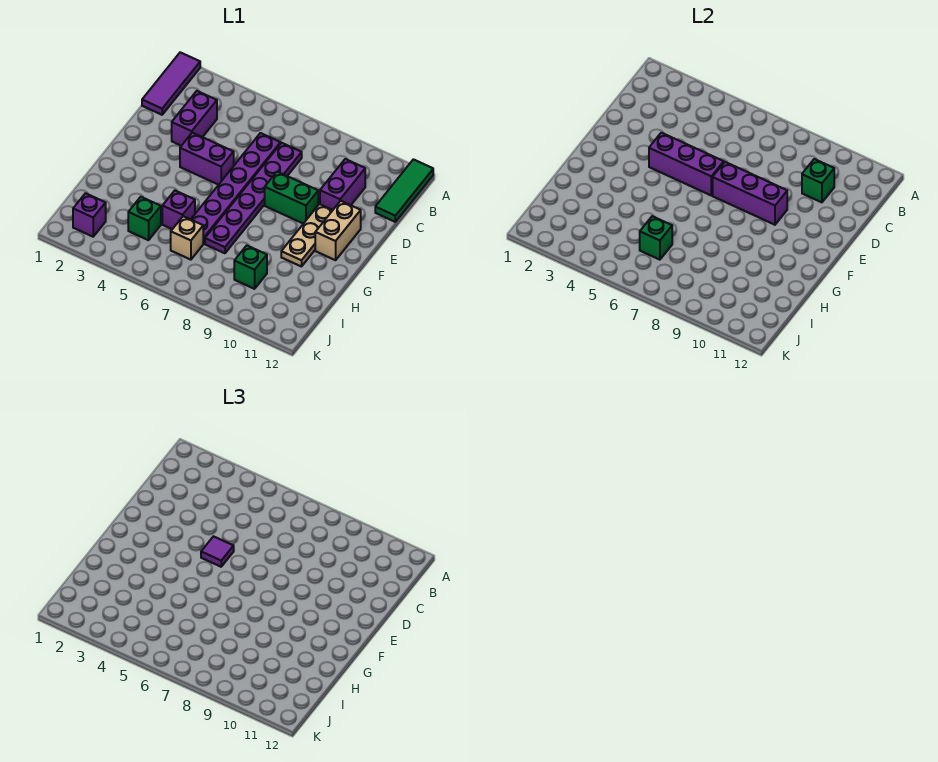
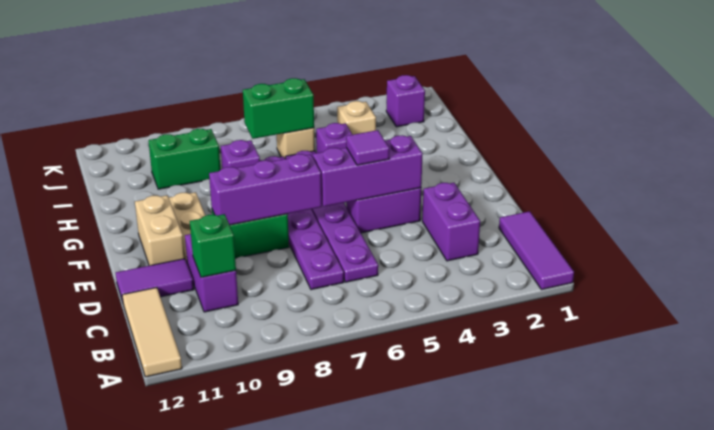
green 1x3 tile [375,159,433,222] -> tan 1x3 tile [122,288,182,377]
none -> purple 1x2 tile [116,259,194,302]
none -> purple 1x1 brick [221,140,260,168]
green 1x1 brick [128,197,161,240] -> tan 1x1 brick [337,101,376,135]
green 1x1 brick [640,216,672,260] -> green 1x2 brick [243,78,314,139]
green 1x1 brick [234,246,267,289] -> green 1x2 brick [148,129,221,189]

